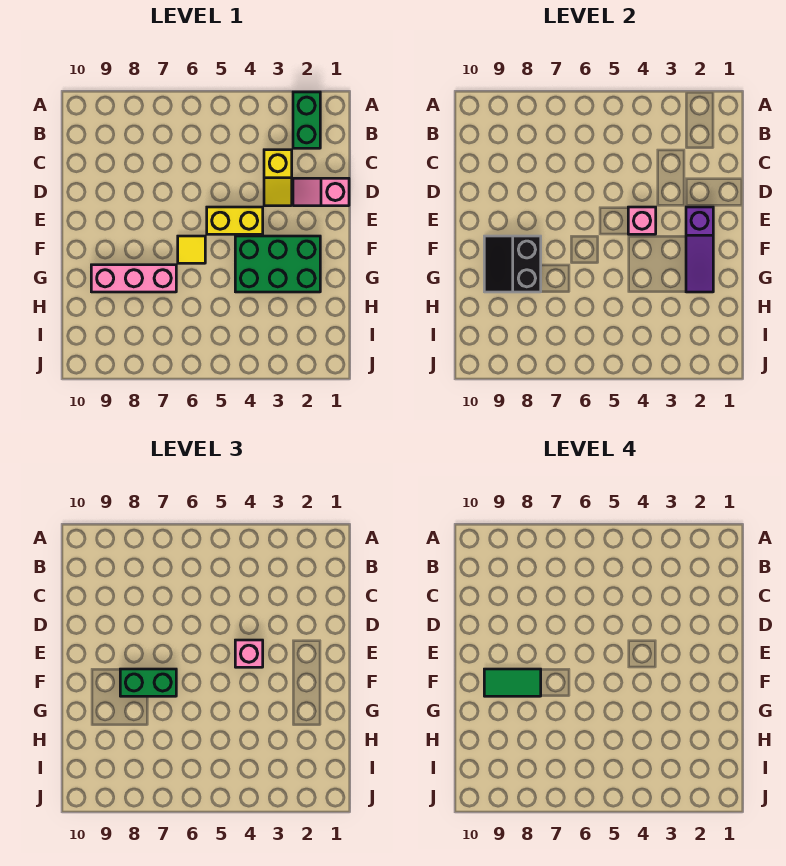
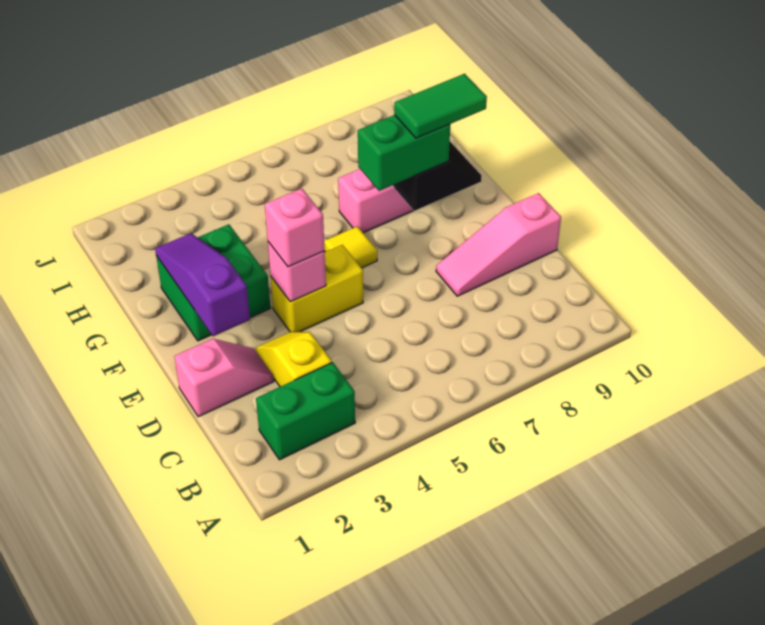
green 1x2 brick [293,92,320,148] -> green 1x2 brick turned to [256,362,355,460]
none -> pink 1x3 slope [436,193,561,296]
green 2x3 brick [235,236,320,292] -> green 2x2 brick [156,224,270,341]

